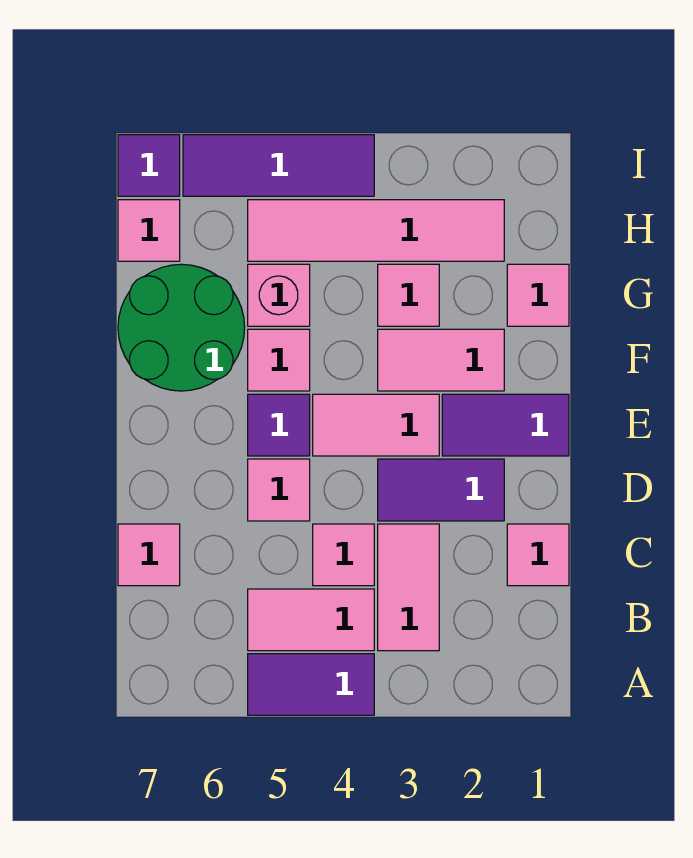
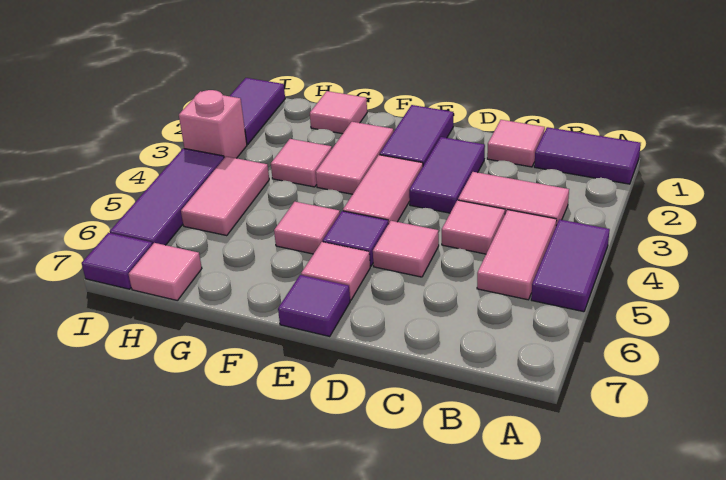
none -> purple 1x2 tile [534,127,641,184]
pink 1x1 tile [118,524,180,586] -> pink 1x1 tile moved to [301,242,370,300]
none -> purple 1x1 tile [278,275,350,336]
green 2x2 round brick [118,264,245,391] -> none
pink 1x1 brick [248,264,310,326] -> pink 1x1 brick moved to [179,90,247,158]
pink 1x4 tile [248,200,504,261] -> pink 1x2 tile [181,156,269,236]
none -> purple 1x2 tile [230,78,285,144]

